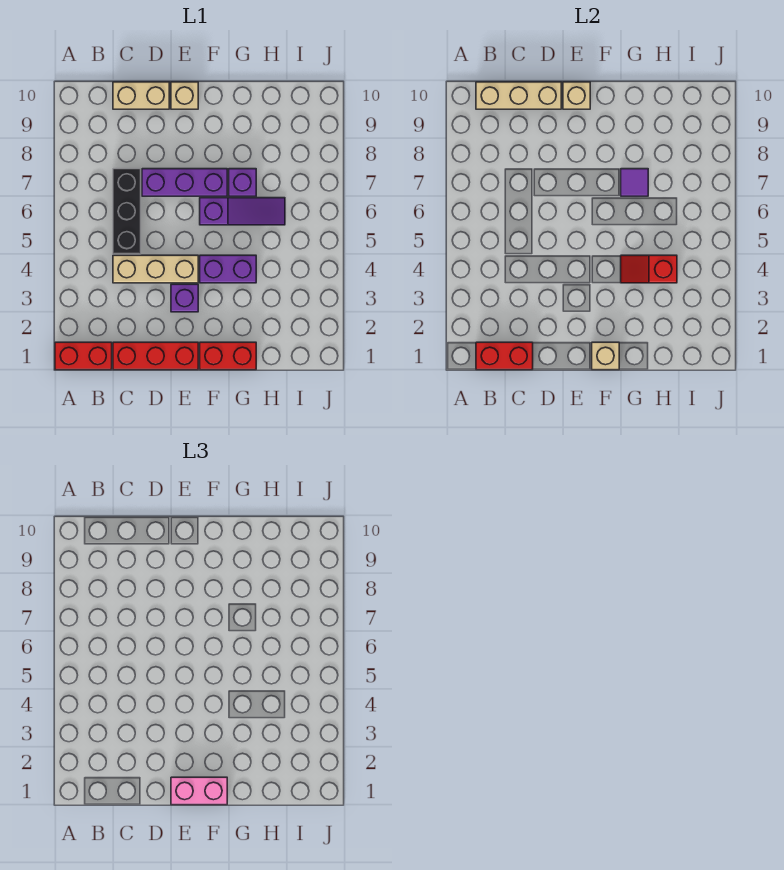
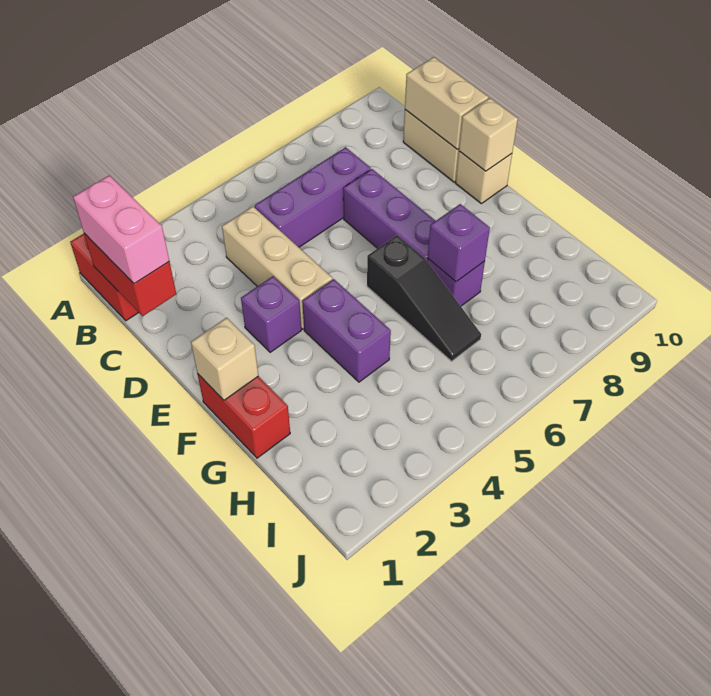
tan 1x3 brick [476,82,561,109] -> tan 1x2 brick [405,57,489,150]
red 1x3 brick [113,342,198,370] -> none
black 1x3 brick [113,169,141,254] -> purple 1x3 brick [254,147,371,247]
pink 1x2 brick [171,777,227,805] -> pink 1x2 brick moved to [73,175,169,284]
purple 1x3 slope [200,198,285,225] -> black 1x3 slope [367,235,481,361]
red 1x2 slope [621,255,677,283] -> none
purple 1x1 tile [621,169,648,196] -> purple 1x1 brick [428,204,490,282]

